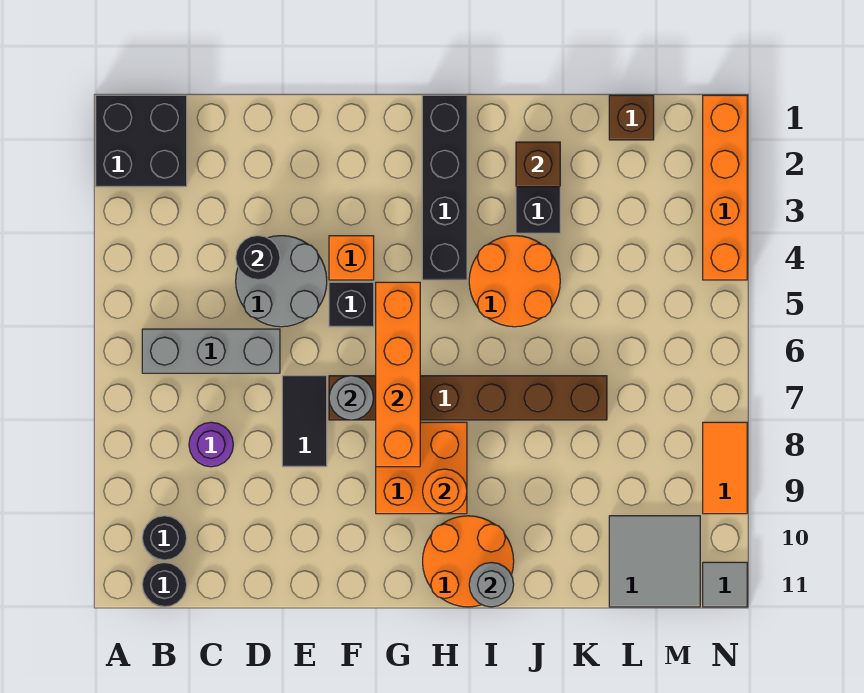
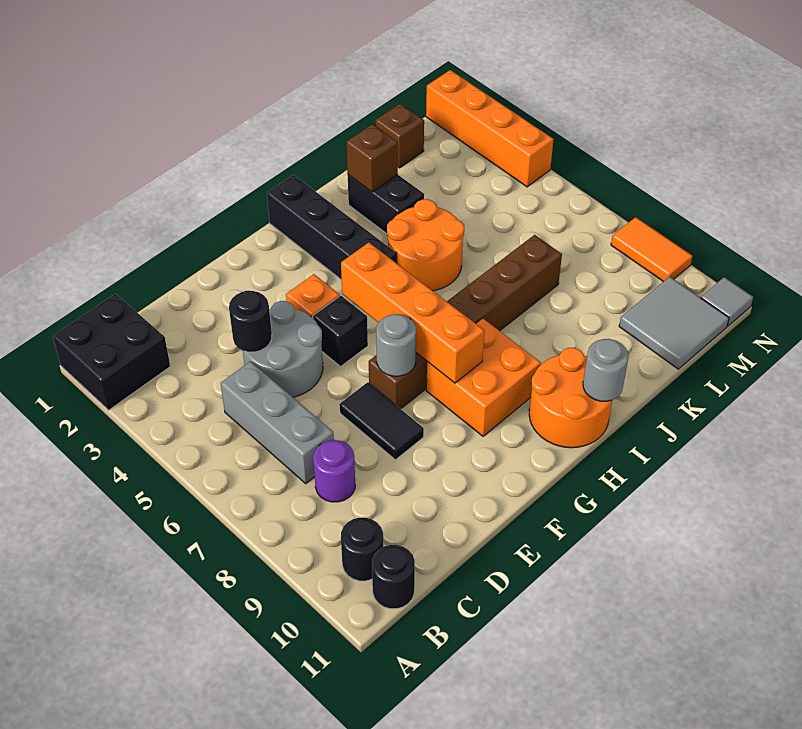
grey 1x3 brick [142,329,280,373] -> grey 1x3 brick turned to [221,361,334,484]
orange 1x1 round brick [423,469,467,513] -> none

